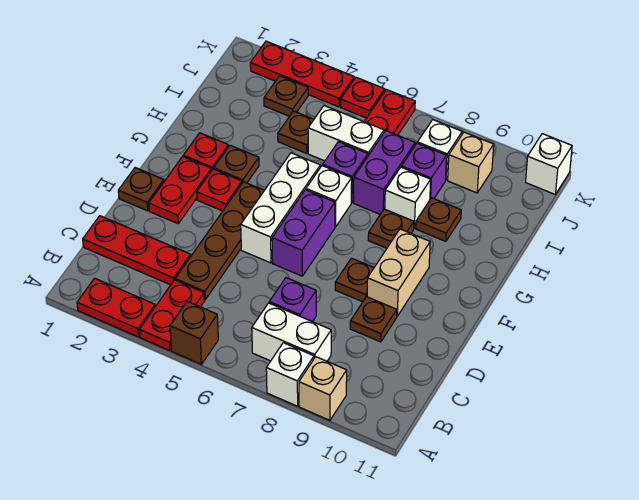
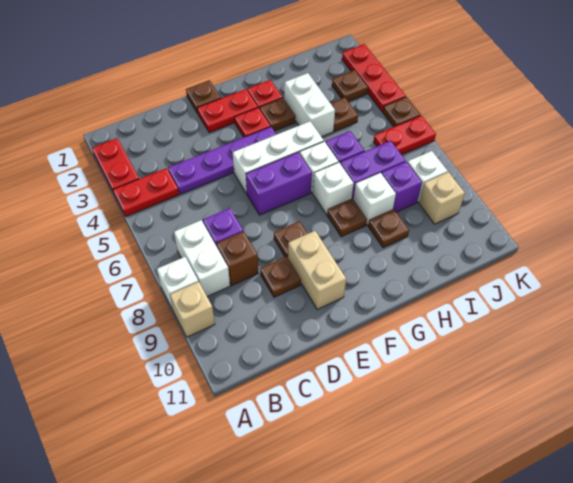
brown 1x1 brick [170,301,218,364] -> brown 1x1 brick moved to [216,231,258,285]
red 1x3 plate [83,216,191,285] -> none
brown 1x4 plate [175,182,264,299] -> purple 1x4 plate [168,127,276,194]
tan 1x2 brick [367,229,430,316] -> tan 1x2 brick turned to [288,231,346,309]
white 1x2 brick [308,106,384,161] -> white 1x2 brick moved to [284,73,335,137]
red 1x1 plate [341,77,385,118] -> brown 1x1 plate [383,97,421,127]
white 1x1 brick [526,134,572,195] -> white 1x1 brick moved to [313,162,354,214]

